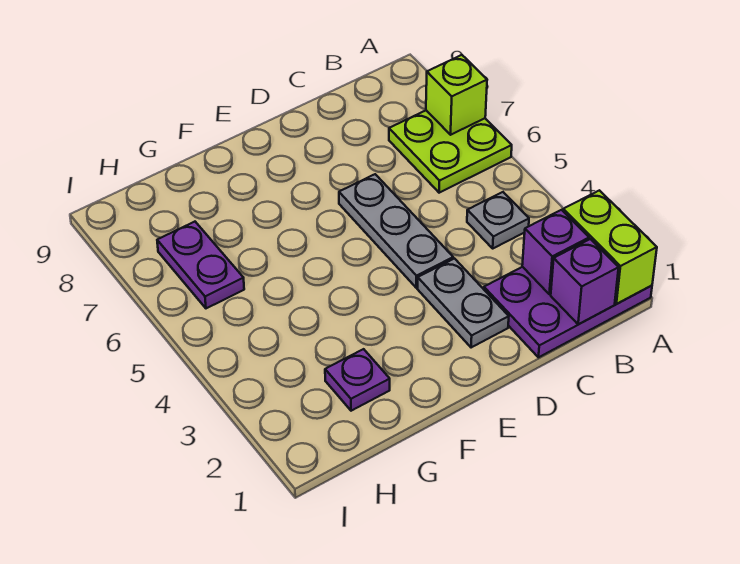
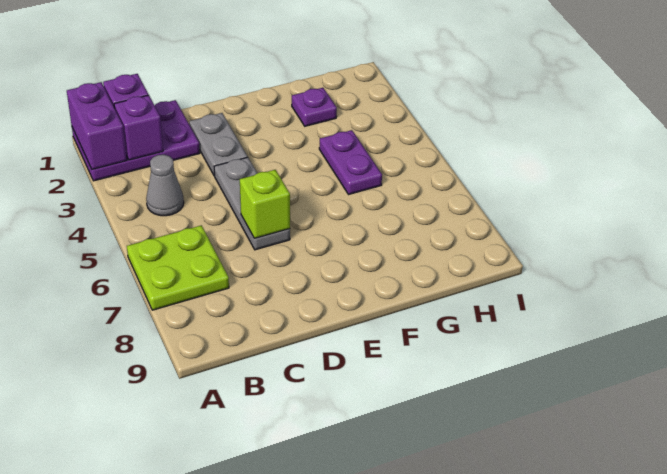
lime 1x2 brick [563,190,657,304] -> purple 1x2 brick [67,82,127,169]
lime 1x1 brick [426,55,487,135] -> lime 1x1 brick moved to [240,170,290,238]
grey 1x1 plate [467,192,529,248] -> grey 1x1 cone [146,155,184,216]
purple 1x2 plate [157,222,244,308] -> purple 1x2 plate moved to [319,130,382,195]

